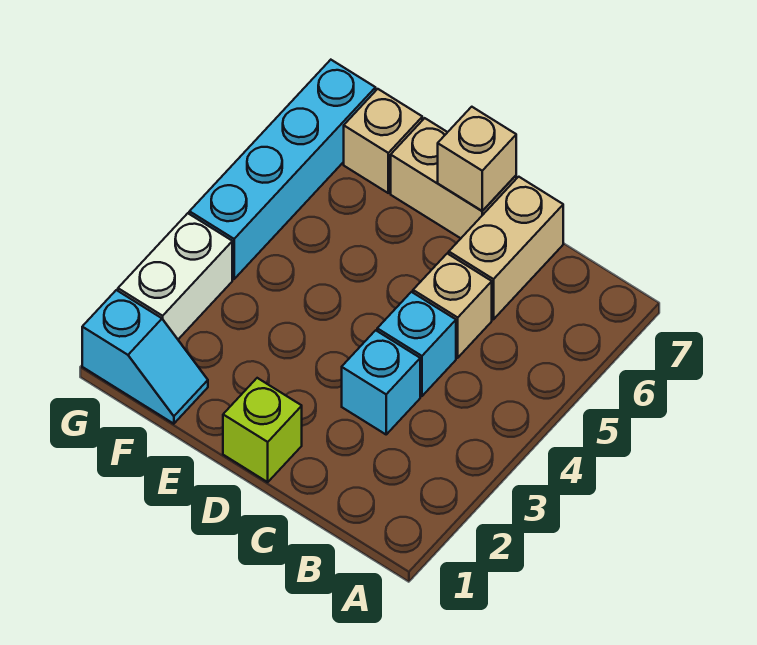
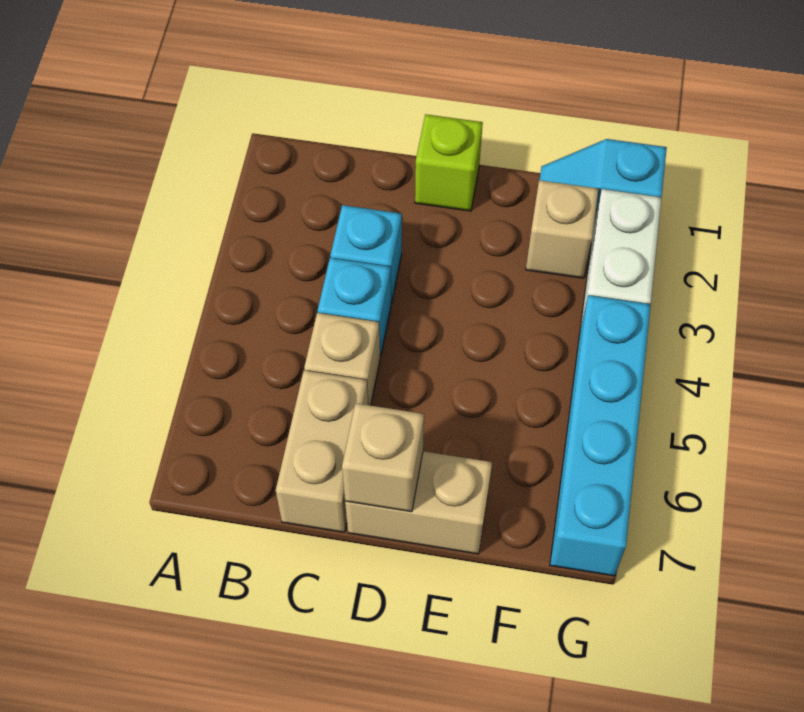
tan 1x1 brick [344,89,422,193] -> tan 1x1 brick moved to [526,180,598,278]

